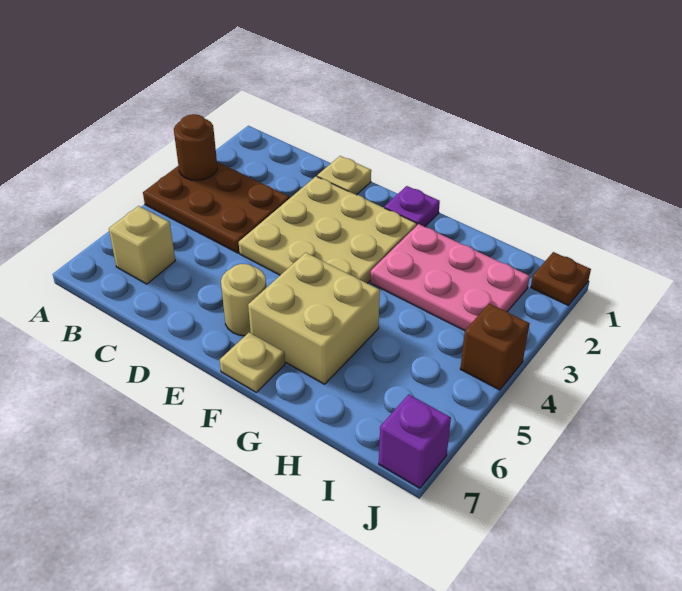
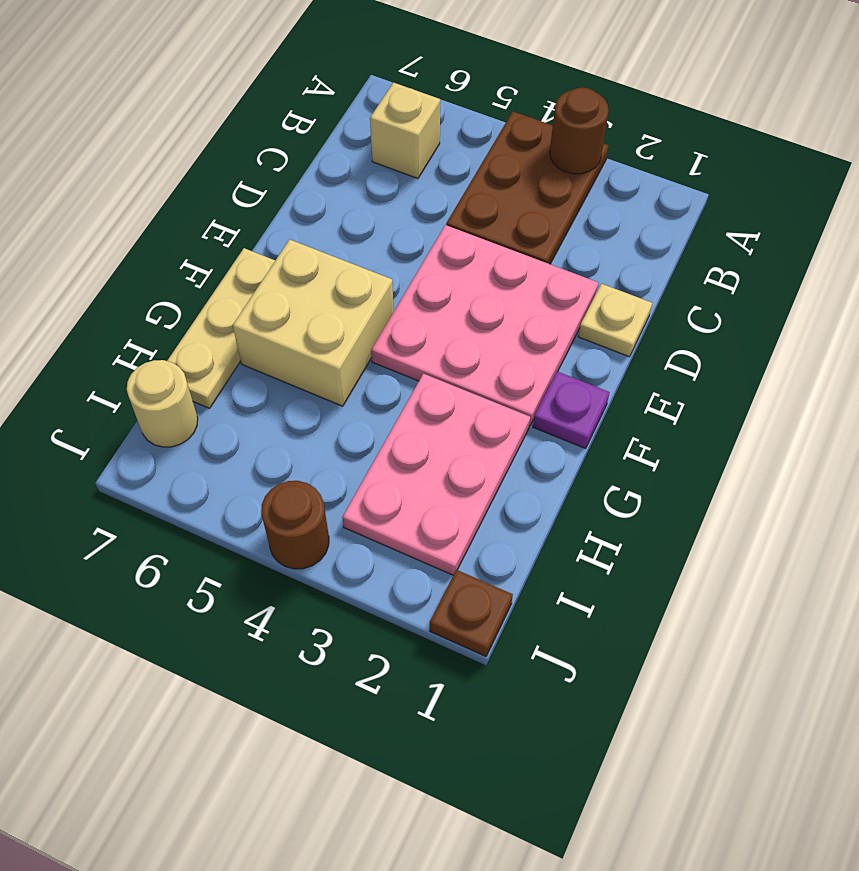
tan 3x3 plate [239,176,417,283] -> pink 3x3 plate [371,225,598,426]
tan 1x1 round brick [221,264,266,336] -> tan 1x1 round brick moved to [127,360,198,447]
tan 1x1 plate [220,333,285,392] -> tan 1x3 plate [167,248,275,408]
brown 1x1 brick [460,304,530,390] -> brown 1x1 round brick [261,481,329,569]
purple 1x1 brick [379,394,451,488] -> none

